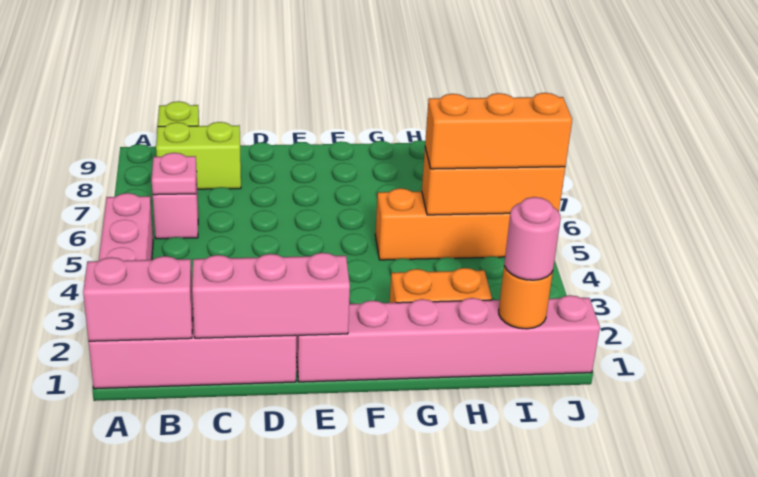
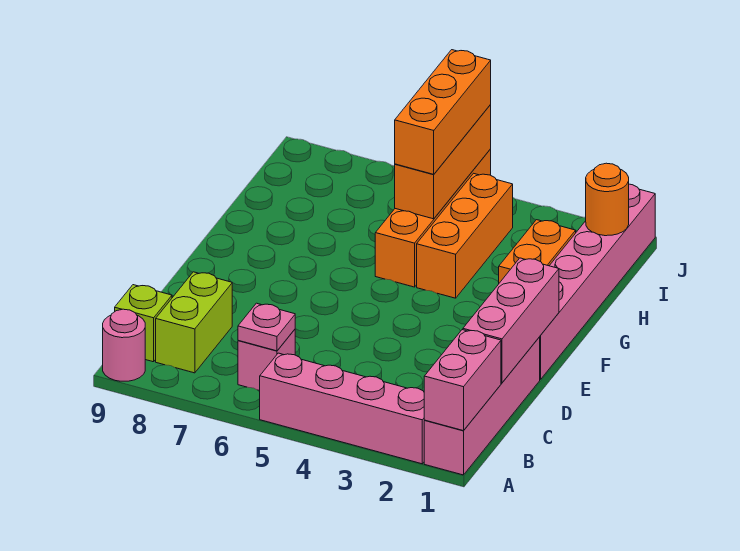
none -> orange 1x3 brick [417,173,513,298]
pink 1x1 round brick [505,197,561,280] -> pink 1x1 round brick moved to [103,309,145,381]

